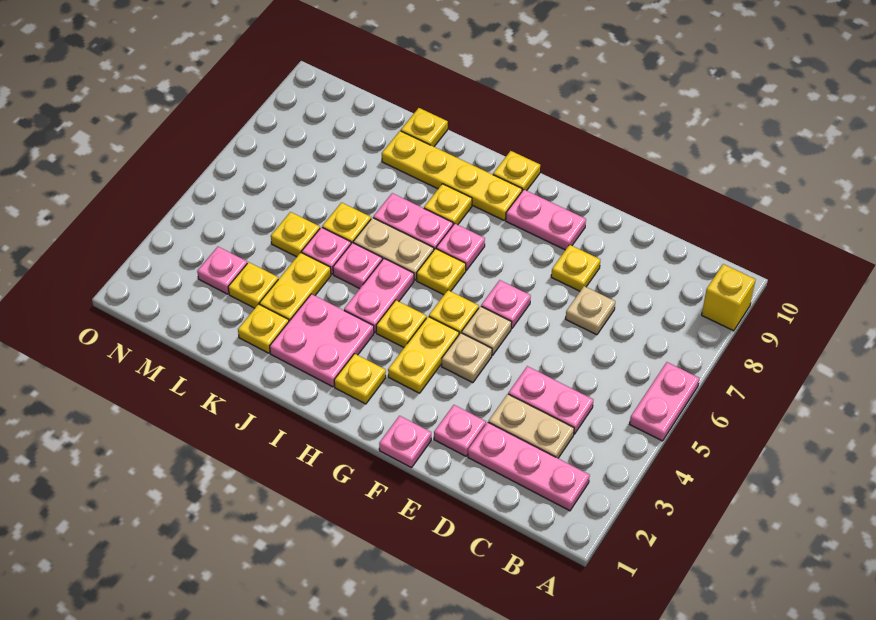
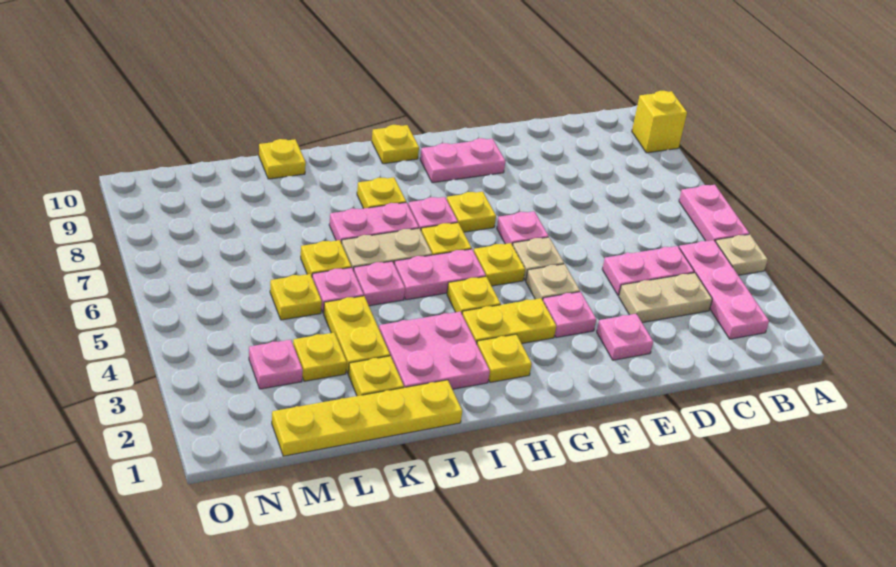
pink 1x3 plate [468,422,590,511] -> pink 1x3 plate turned to [679,240,769,339]
tan 1x1 plate [566,286,615,335] -> tan 1x1 plate moved to [715,234,768,275]
yellow 1x1 plate [551,245,600,291] -> yellow 1x1 plate moved to [447,192,496,232]
pink 1x1 plate [379,416,431,468] -> pink 1x1 plate moved to [543,292,596,338]
yellow 1x2 plate [388,317,459,393] -> yellow 1x2 plate turned to [462,298,556,344]
yellow 1x4 plate [382,131,522,220] -> yellow 1x4 plate moved to [272,380,462,456]
pink 1x2 plate [344,259,414,333] -> pink 1x2 plate turned to [394,249,486,300]

